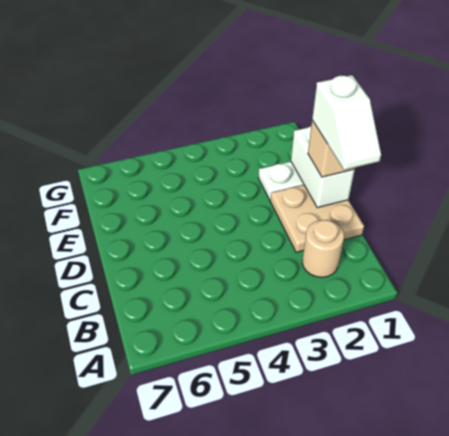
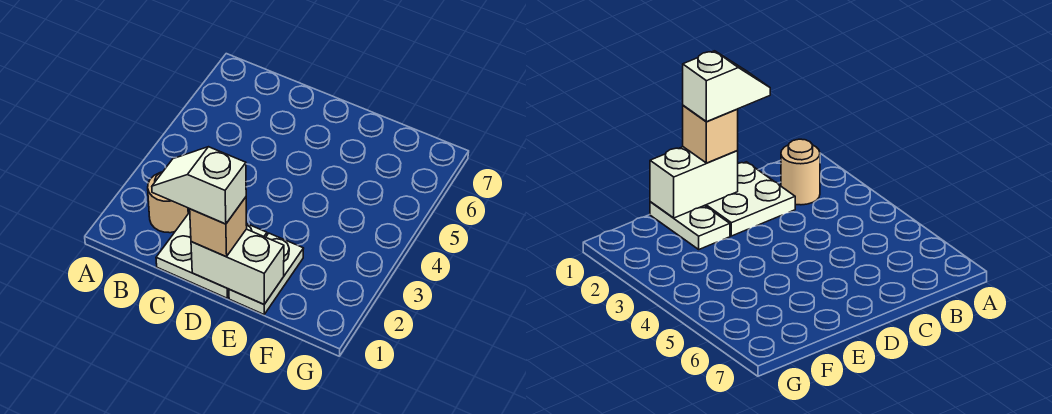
tan 2x2 plate [270,185,364,252] -> white 2x2 plate [156,212,267,298]

